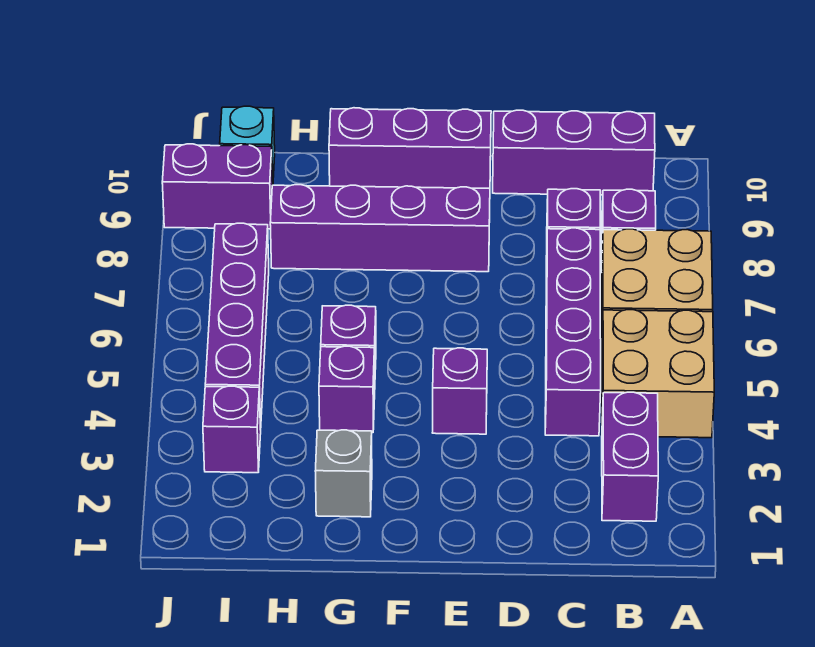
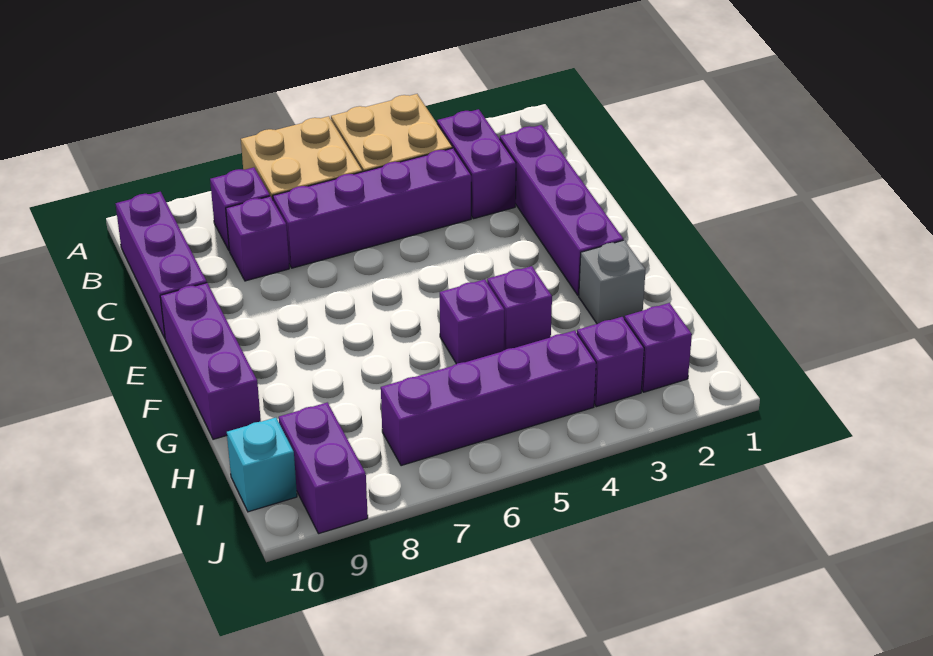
purple 1x2 brick [602,392,658,521] -> purple 1x2 brick turned to [437,109,516,219]
purple 1x1 brick [432,348,487,434] -> purple 1x1 brick moved to [625,303,692,392]
purple 1x4 brick [270,185,490,272] -> purple 1x4 brick moved to [500,125,623,295]

